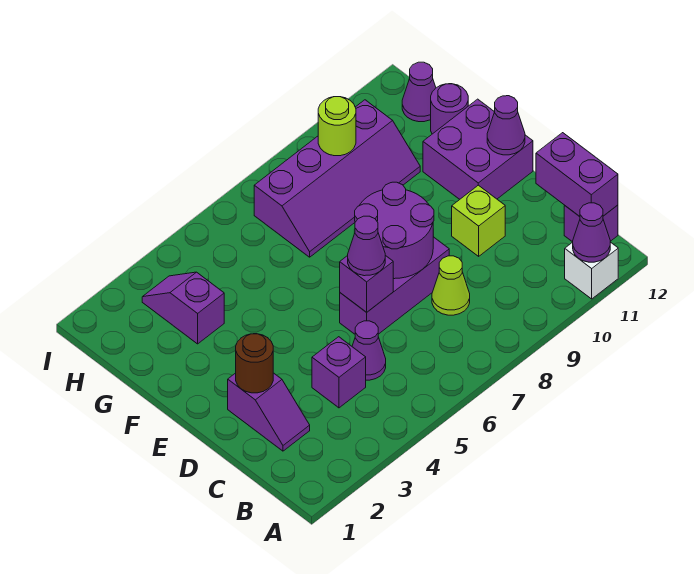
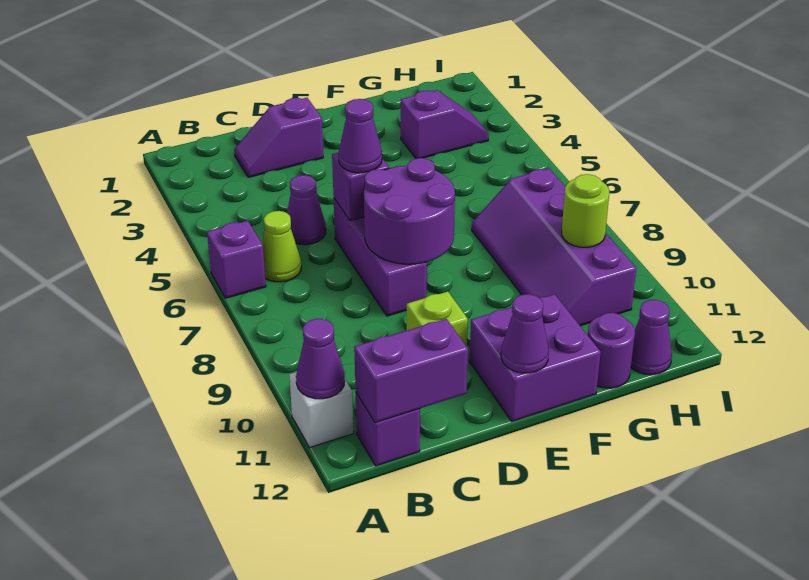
purple 1x1 brick [312,337,366,408] -> purple 1x1 brick moved to [207,221,266,298]
lime 1x1 cone [432,256,470,315] -> lime 1x1 cone moved to [262,211,301,282]
brown 1x1 round brick [236,334,273,393] -> none

